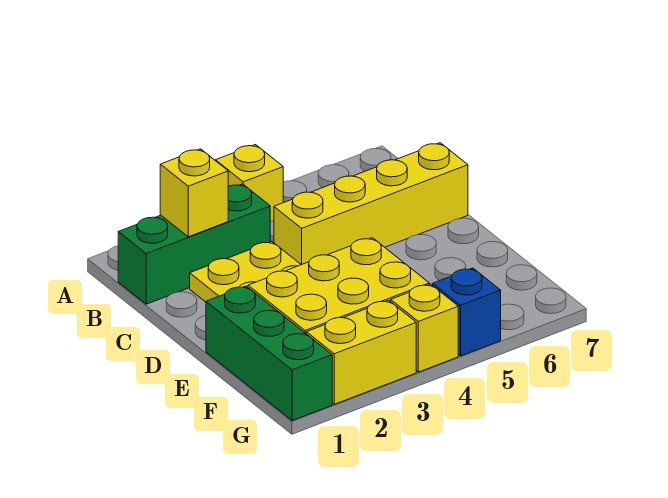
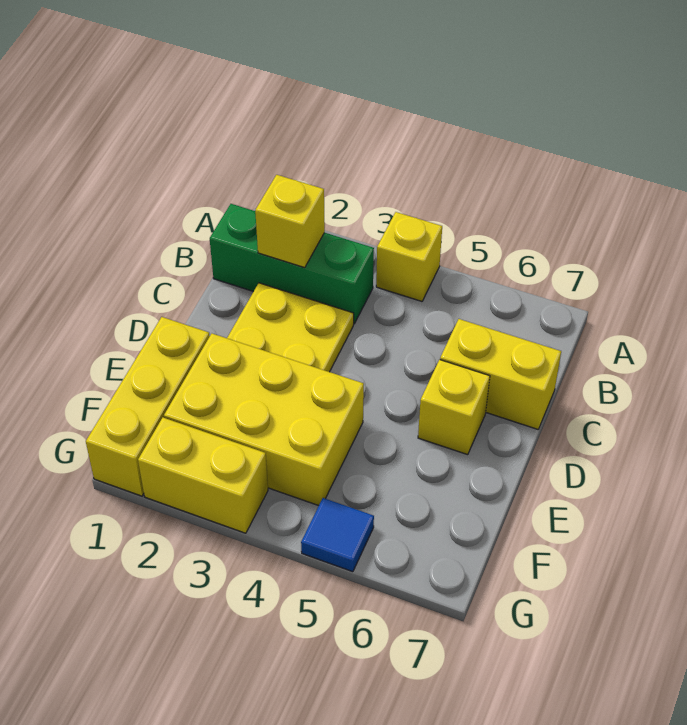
yellow 1x4 brick [274,143,468,265] -> yellow 1x2 brick [440,319,561,429]
green 1x3 brick [206,286,332,420] -> yellow 1x3 brick [86,317,210,496]
yellow 1x1 brick [391,284,458,372] -> yellow 1x1 brick moved to [418,360,490,455]
blue 1x1 brick [433,268,501,356] -> blue 1x1 tile [301,498,374,572]

